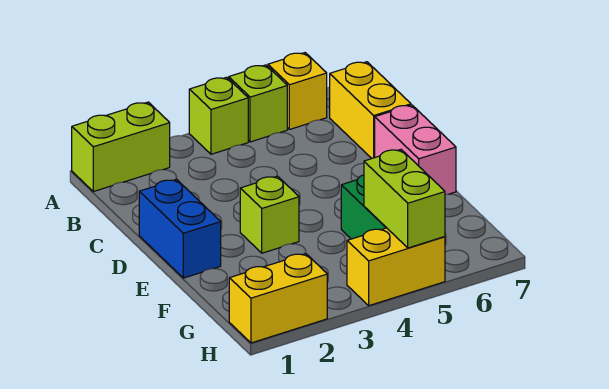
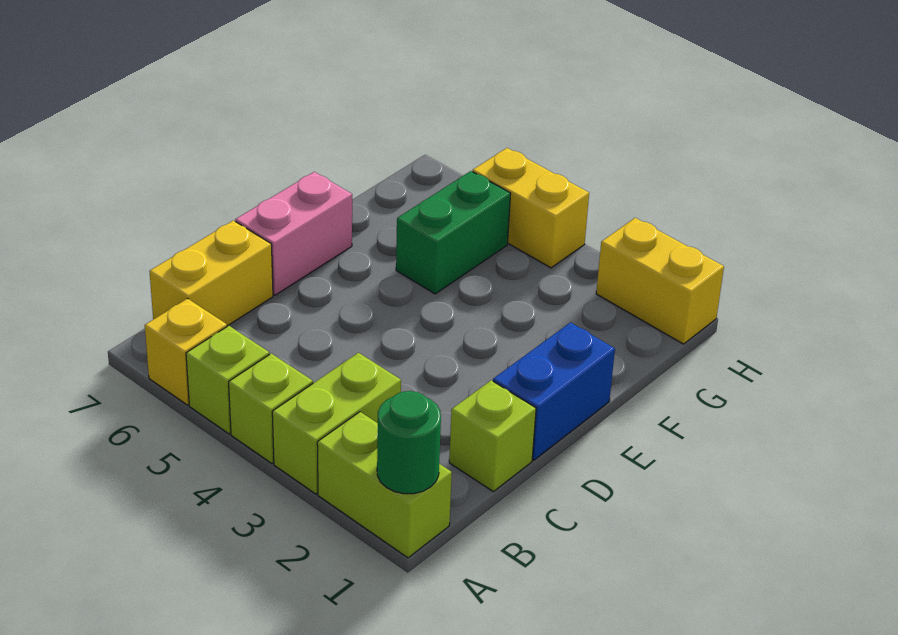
none -> green 1x1 round brick [377,391,441,494]
lime 1x1 brick [240,176,299,253] -> lime 1x1 brick moved to [449,380,536,492]
lime 1x2 brick [364,150,445,248] -> lime 1x2 brick moved to [272,353,401,494]

